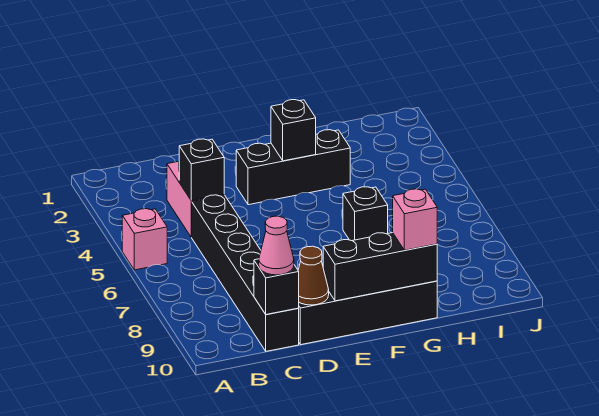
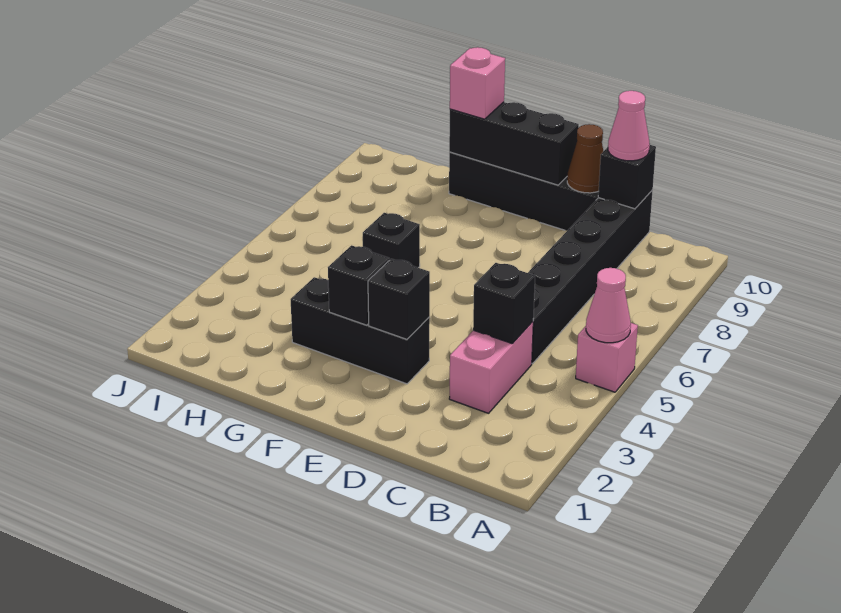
none -> pink 1x1 cone [586,268,631,343]
none -> black 1x1 brick [368,259,430,339]

